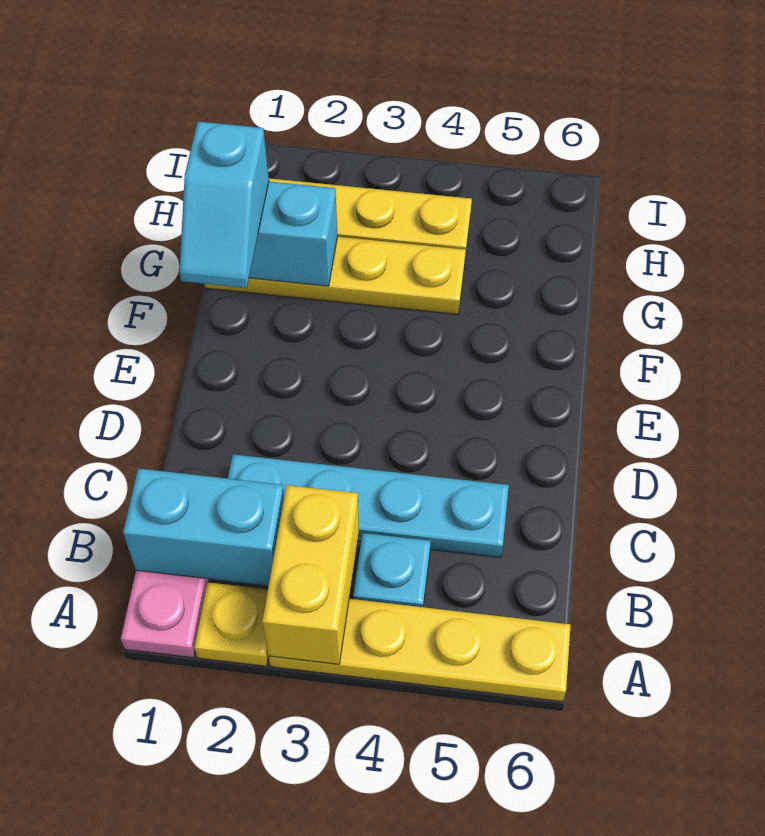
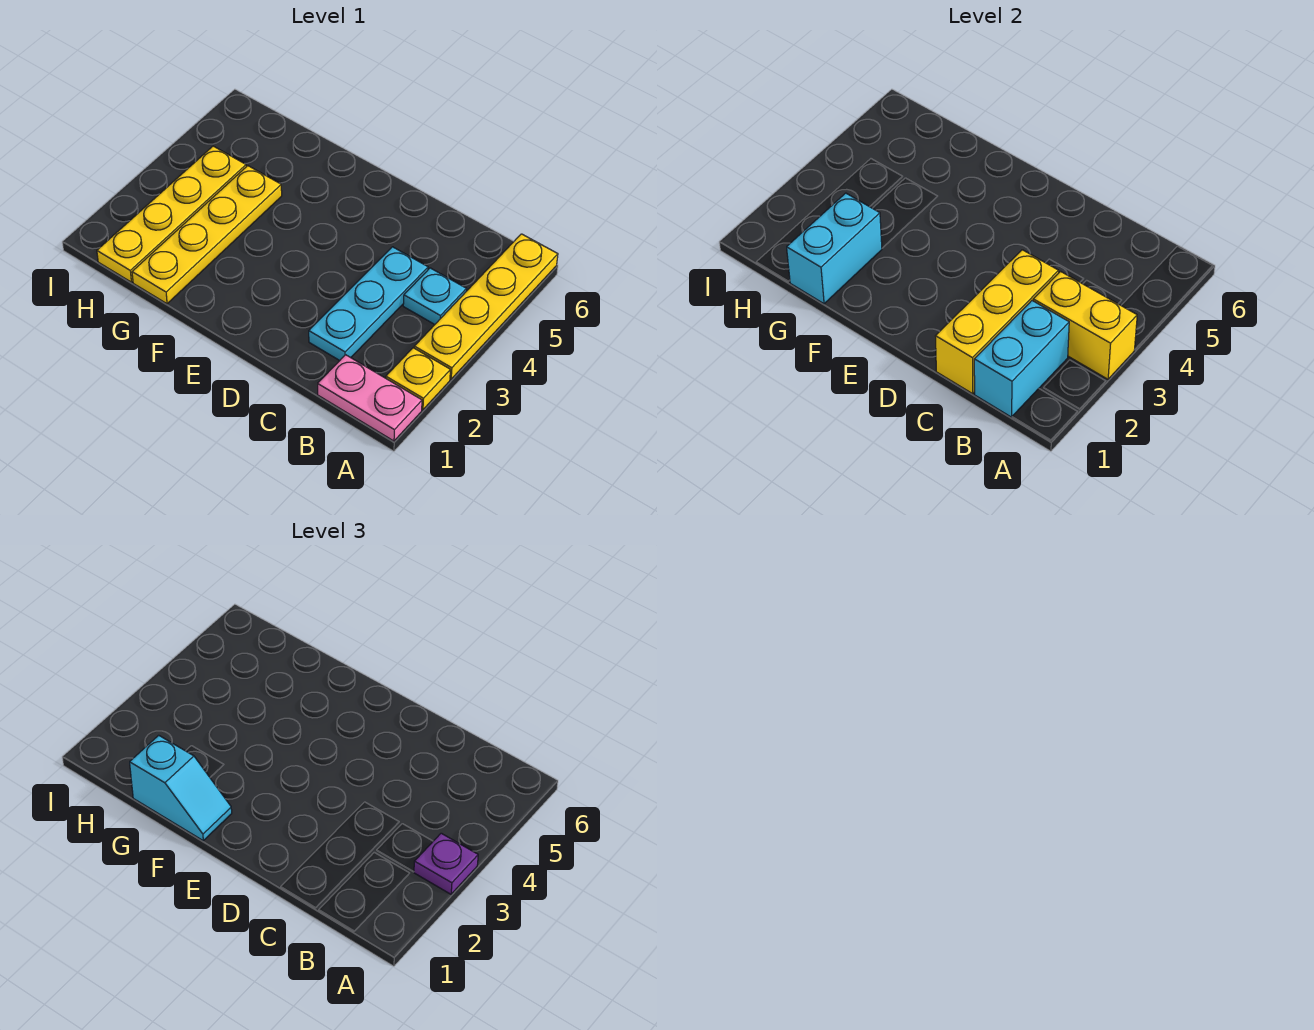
none -> purple 1x1 plate [414,833,478,894]
none -> yellow 1x3 brick [936,250,1059,394]
cyan 1x4 plate [228,454,509,557] -> cyan 1x3 plate [309,247,428,361]

